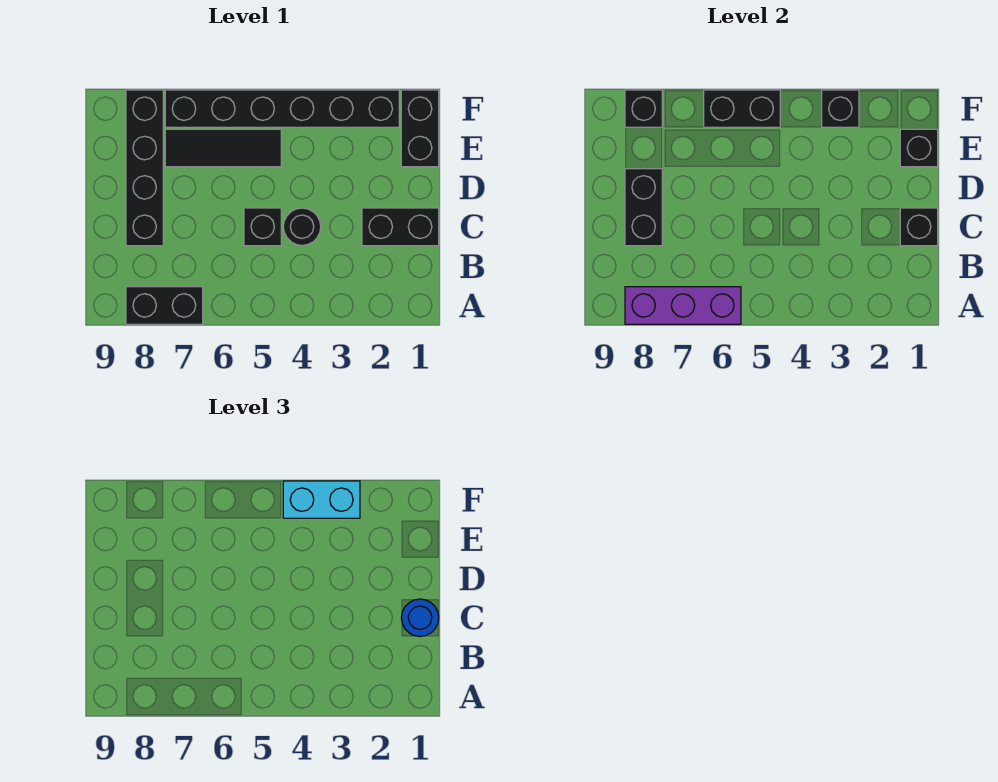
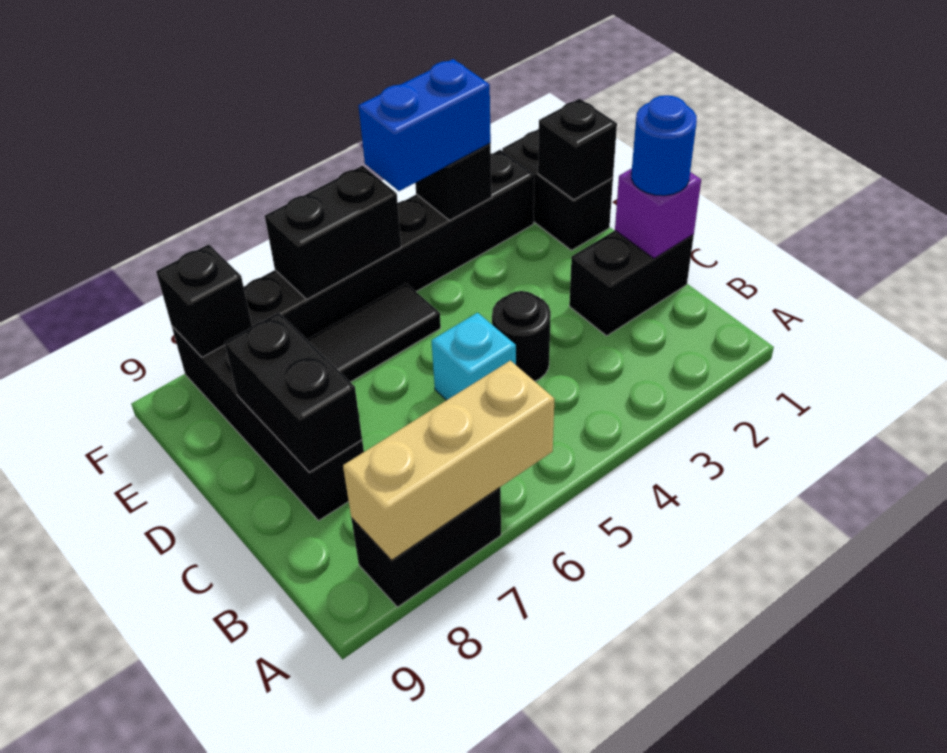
purple 1x3 brick [625,287,741,324] -> tan 1x3 brick [343,361,554,560]
black 1x1 brick [900,208,938,246] -> purple 1x1 brick [615,168,701,258]
black 1x1 brick [244,208,281,246] -> cyan 1x1 brick [431,313,516,400]
cyan 1x2 brick [283,481,360,518] -> blue 1x2 brick [358,59,491,191]

